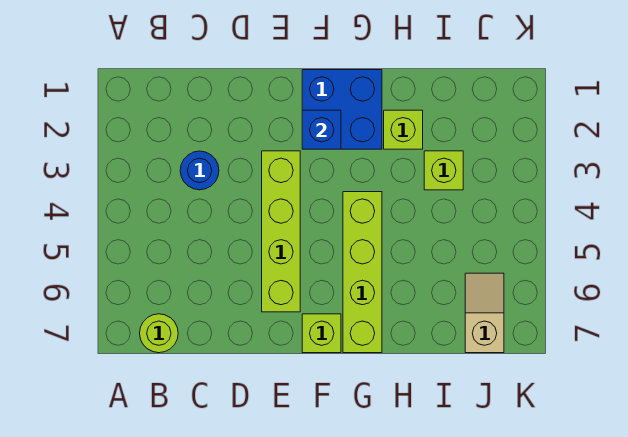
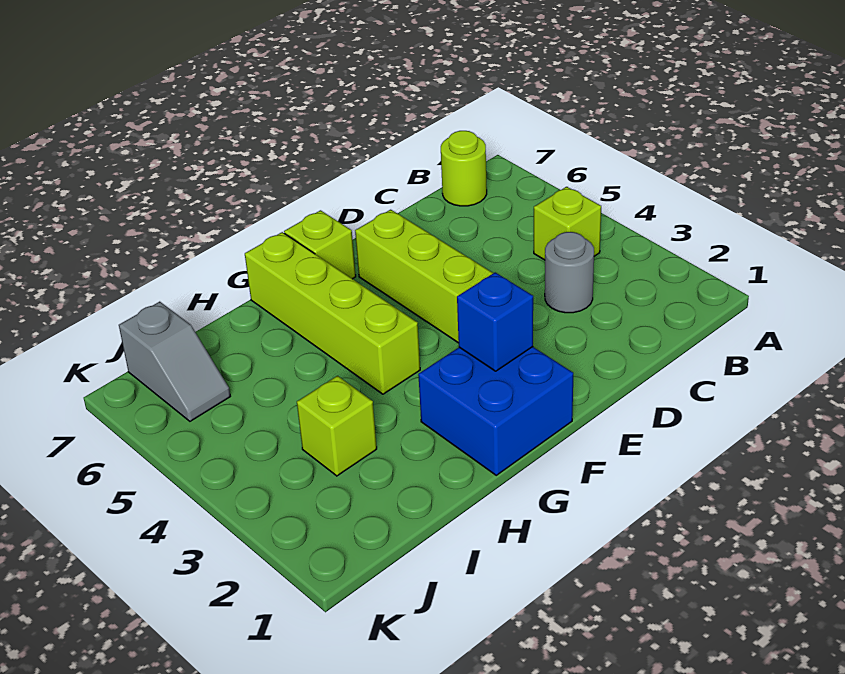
blue 1x1 round brick [180,151,219,190] -> grey 1x1 round brick [545,232,594,313]
lime 1x1 brick [384,110,423,149] -> lime 1x1 brick moved to [534,187,601,260]
tan 1x2 slope [465,273,504,353] -> grey 1x2 slope [119,302,230,421]

